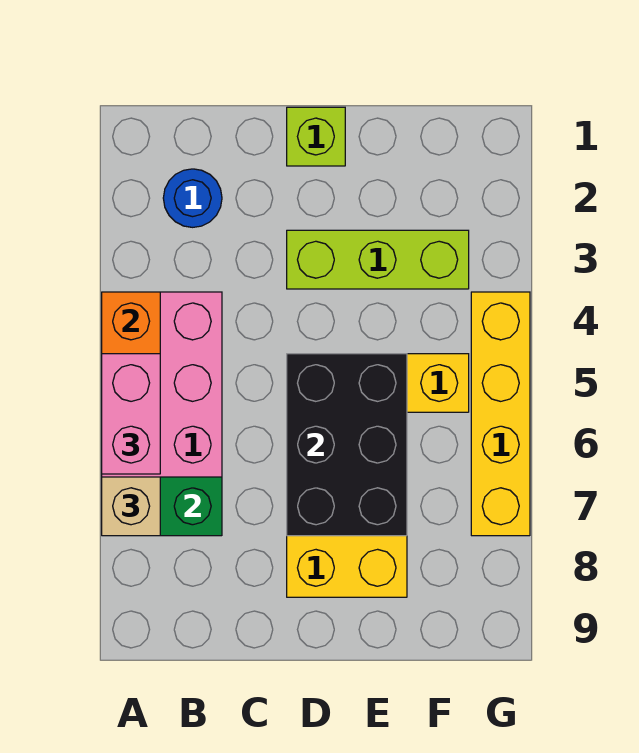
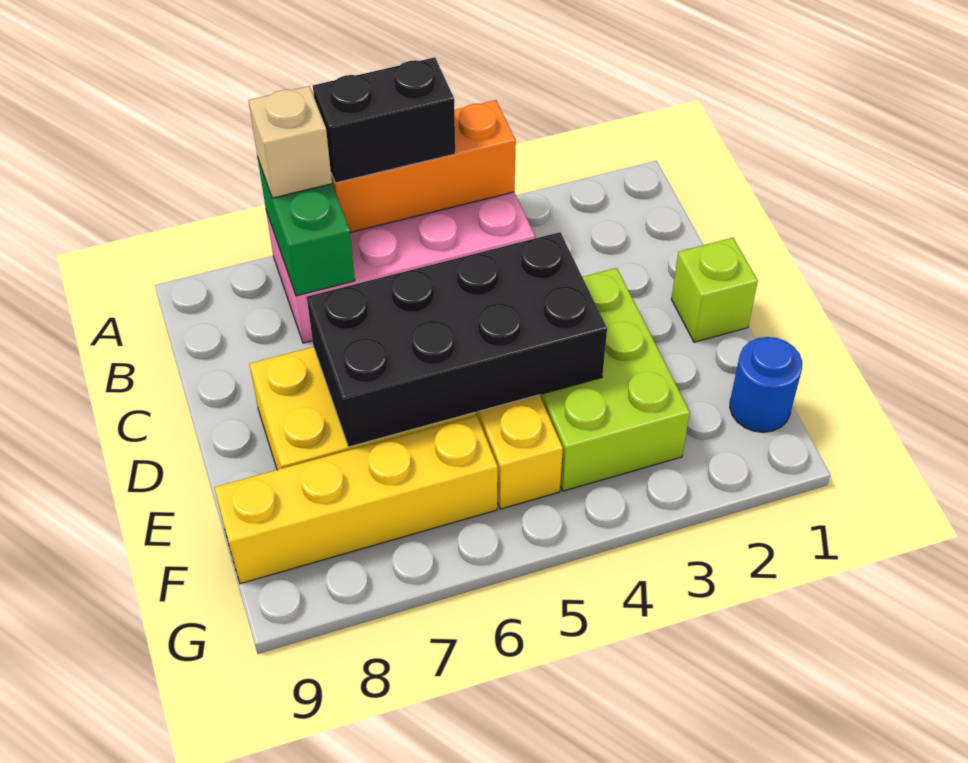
pink 1x2 brick [102,354,160,474] -> black 1x2 brick [313,57,455,183]
blue 1x1 round brick [163,169,222,227] -> blue 1x1 round brick moved to [730,337,802,432]
lime 1x3 brick [287,230,469,289] -> lime 2x3 brick [540,268,690,491]
black 2x3 brick [287,354,407,536] -> black 2x4 brick [307,232,607,447]
yellow 1x4 brick [471,292,530,536] -> yellow 1x4 brick moved to [214,415,498,584]

